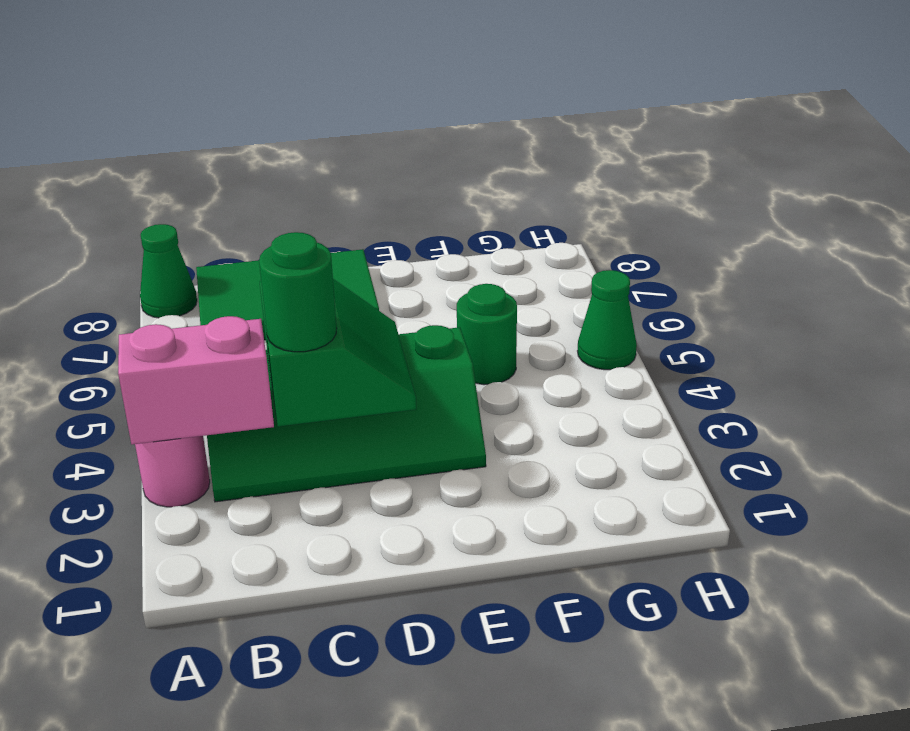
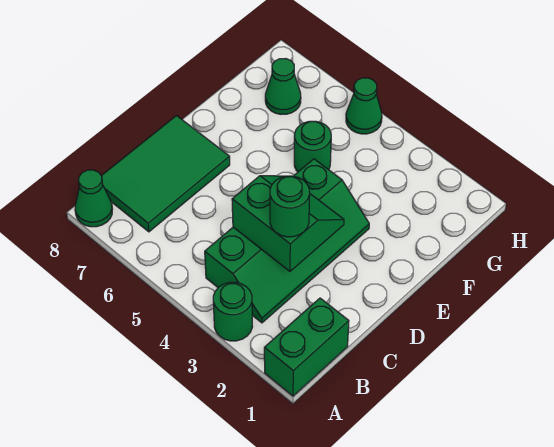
none -> green 1x2 brick [264,298,349,396]
pink 1x1 round brick [135,436,210,507] -> green 1x1 round brick [213,282,253,341]
pink 1x2 brick [118,316,274,444] -> none
none -> green 1x1 cone [265,59,301,114]

